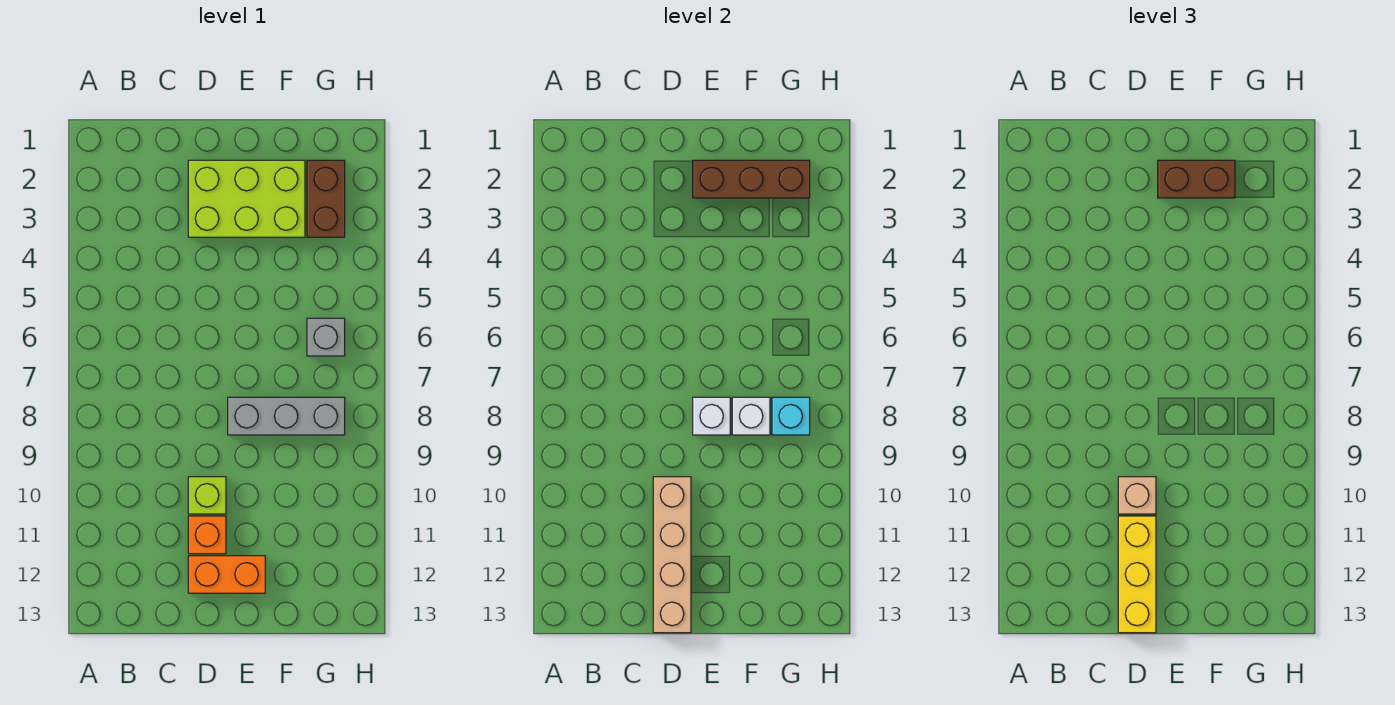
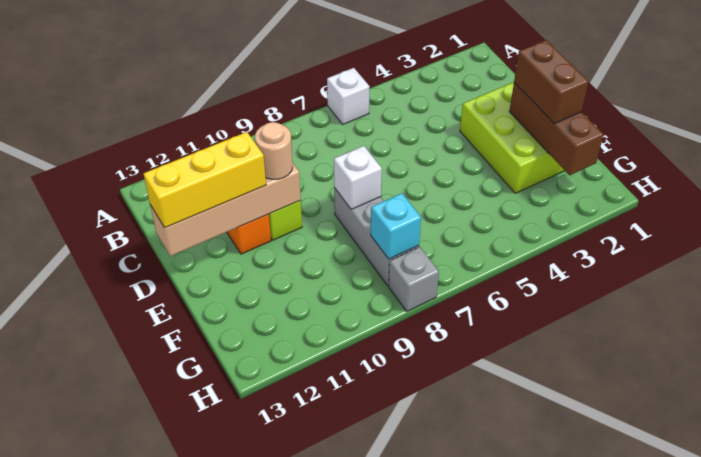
tan 1x1 brick [1118,477,1156,514] -> tan 1x1 round brick [255,122,293,179]
orange 1x2 brick [188,556,265,593] -> none
white 1x1 brick [732,397,770,435] -> white 1x1 brick moved to [327,68,370,124]
brown 1x2 brick [307,160,345,237] -> none
grey 1x1 brick [307,318,345,356] -> grey 1x1 brick moved to [389,247,439,311]

